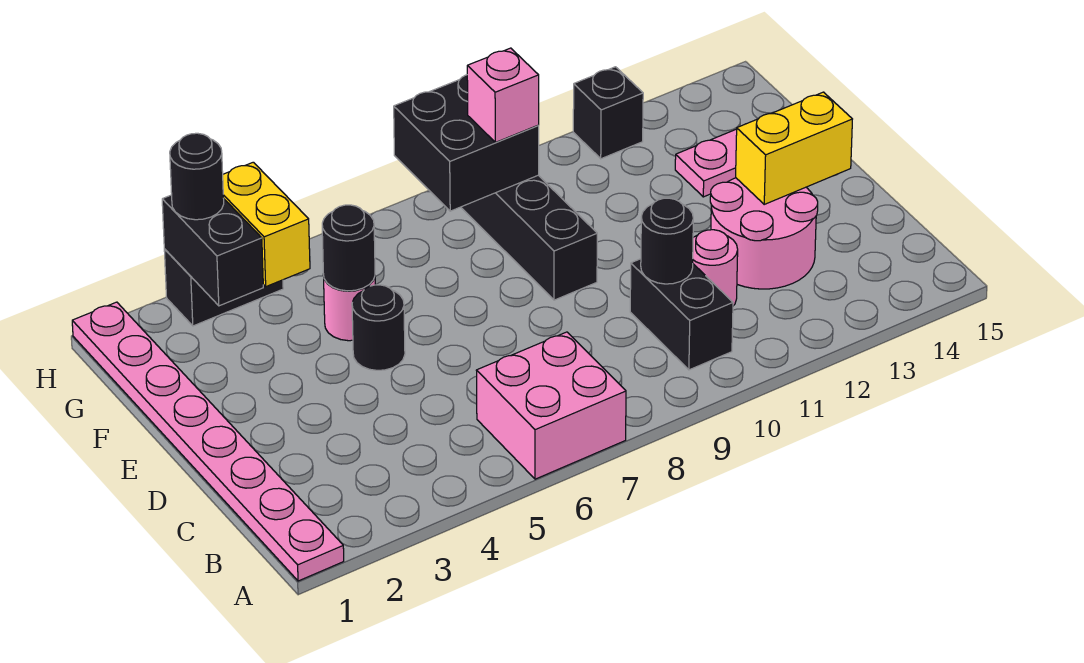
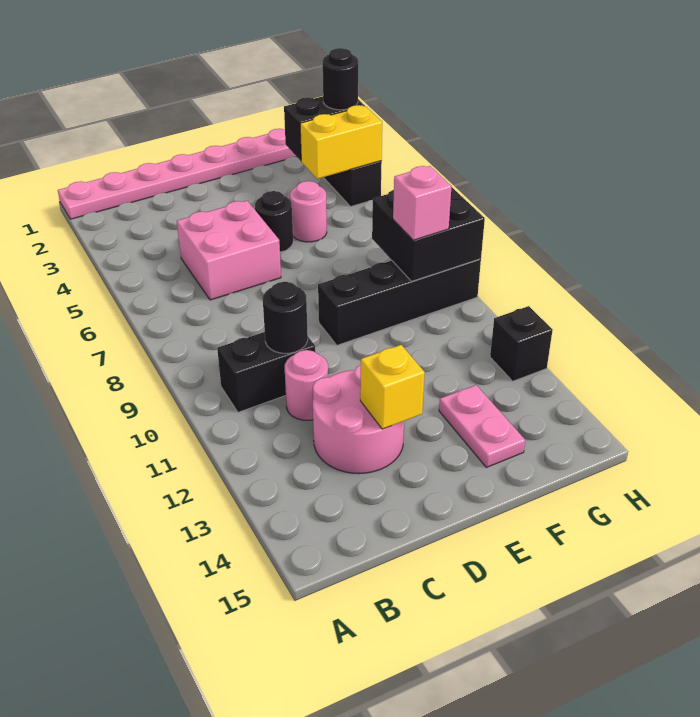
pink 2x2 brick [476,332,626,479] -> pink 2x2 brick moved to [177,201,281,300]
yellow 1x2 brick [736,92,852,204] -> yellow 1x1 brick [360,345,425,429]
black 1x1 round brick [322,205,375,291] -> none

